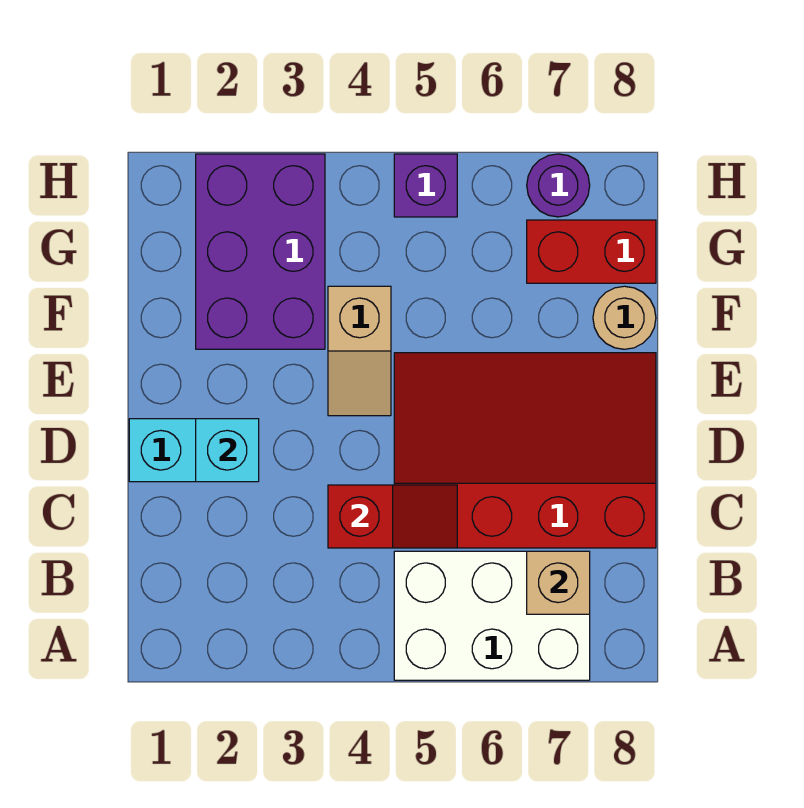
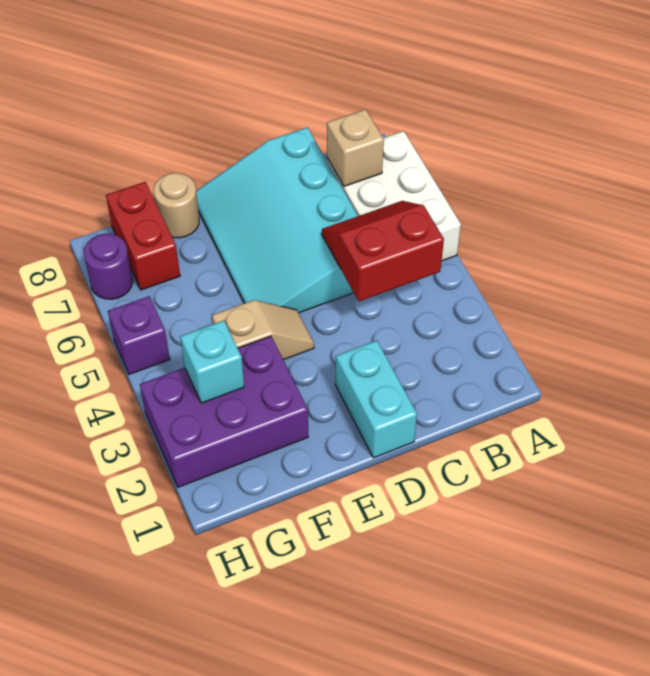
red 1x2 slope [328,485,457,548] -> red 2x2 slope [322,201,444,301]
red 3x4 slope [394,353,656,548] -> cyan 3x4 slope [196,127,358,313]
cyan 1x1 brick [196,419,259,482] -> cyan 1x1 brick moved to [180,321,244,403]

